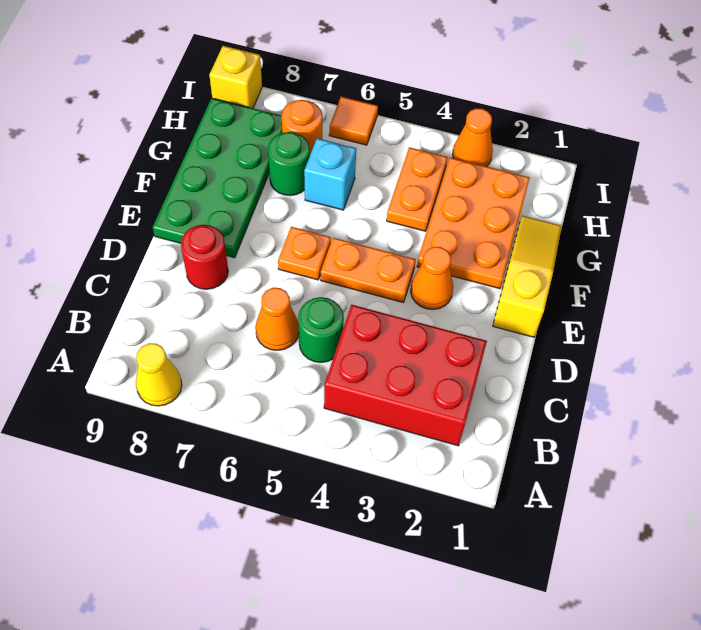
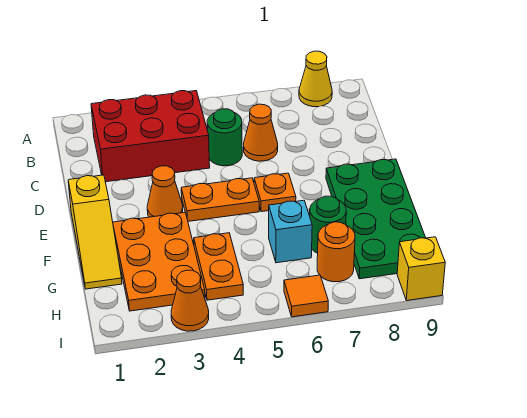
red 1x1 round brick [181,225,228,289] -> none

